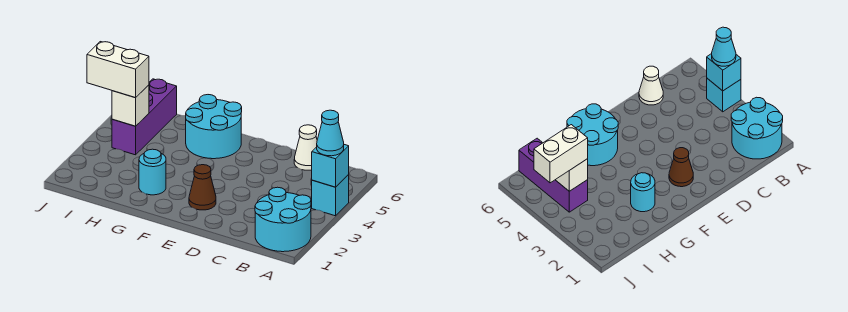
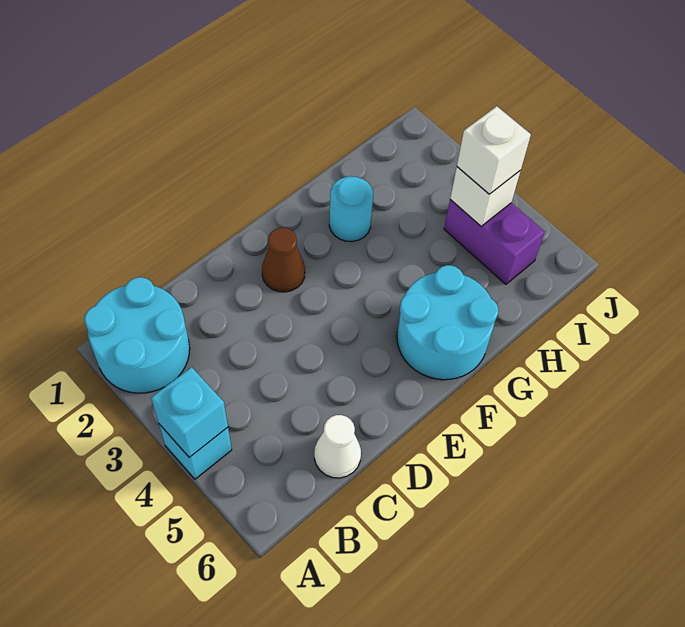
cyan 1x1 cone [317,110,344,156] -> none
purple 1x3 brick [112,79,177,155] -> purple 1x2 brick [444,200,545,284]
white 1x2 brick [87,42,149,98] -> white 1x1 brick [457,106,531,194]

